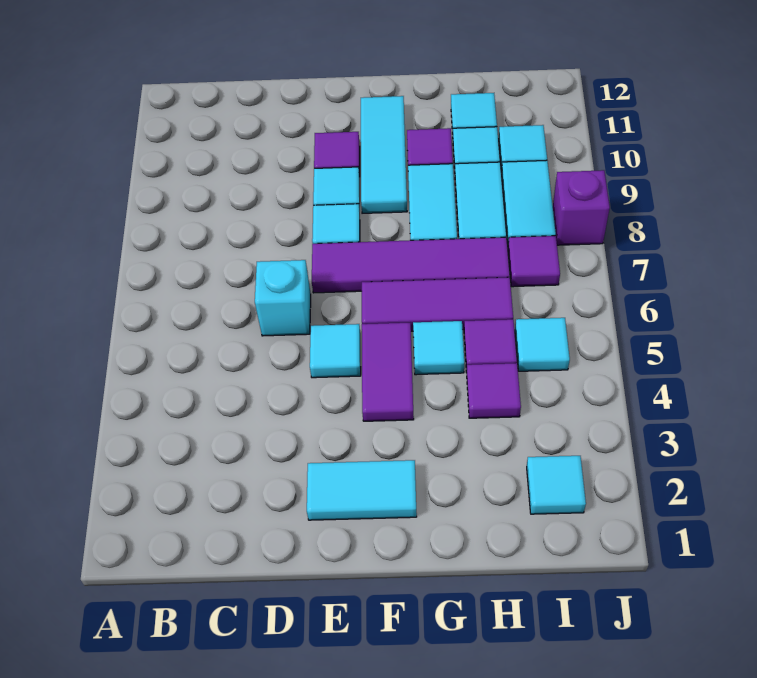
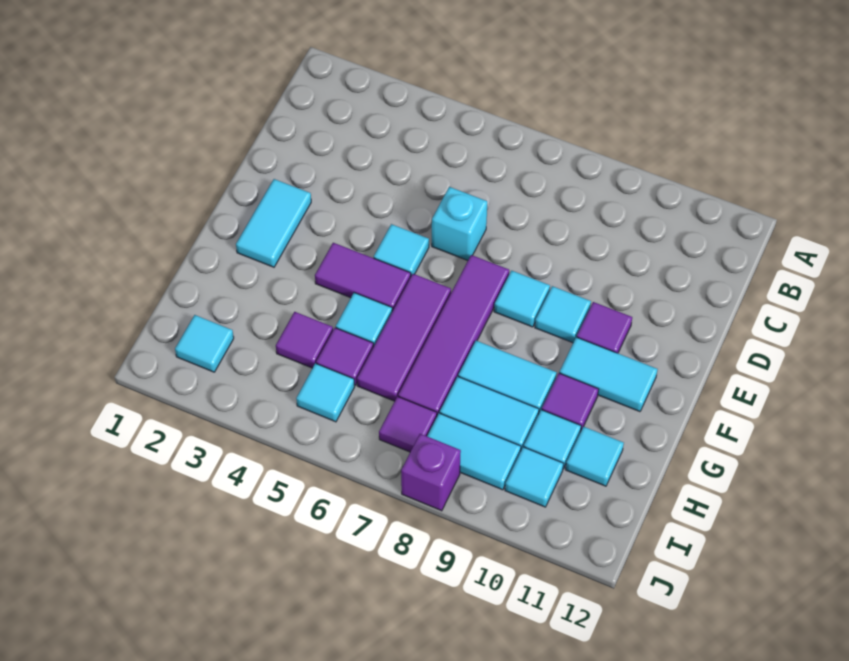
cyan 1x3 tile [361,96,407,213] -> cyan 1x2 tile [559,337,658,412]

